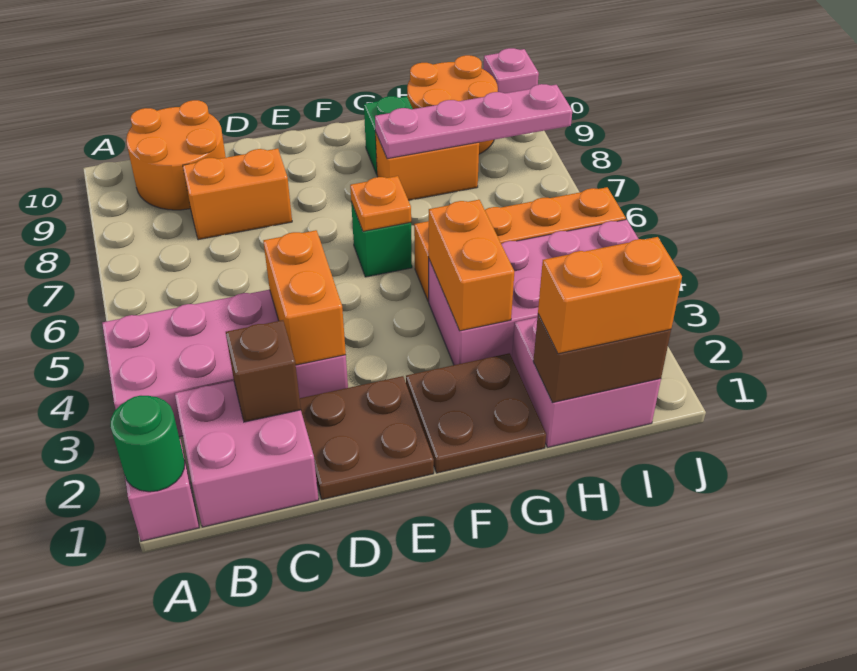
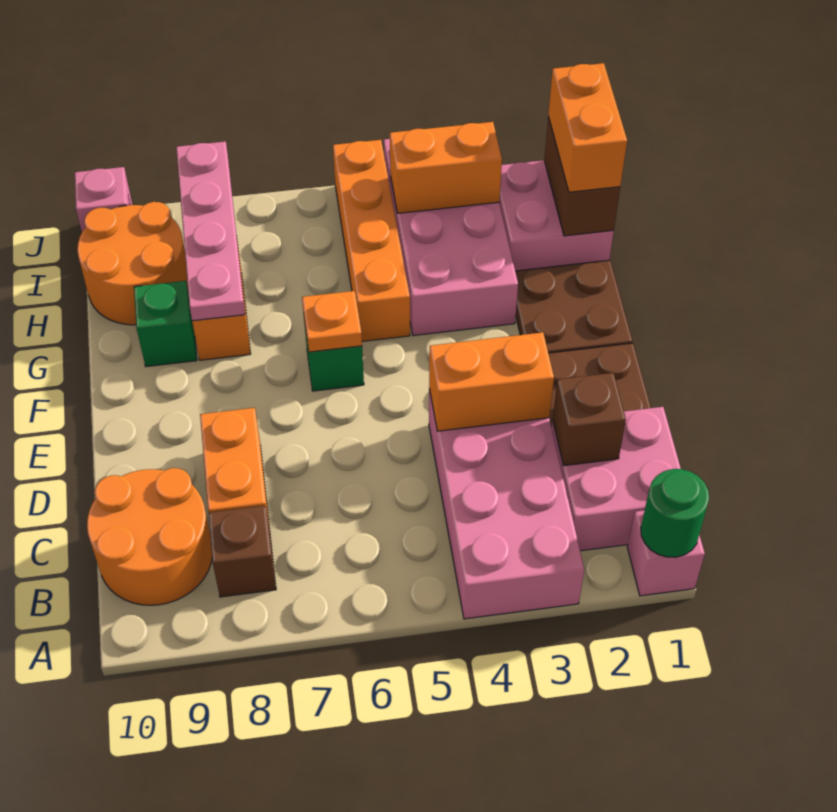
none -> brown 1x1 brick [208,506,276,597]
orange 1x2 brick [429,200,515,331] -> orange 1x2 brick moved to [390,122,502,213]

